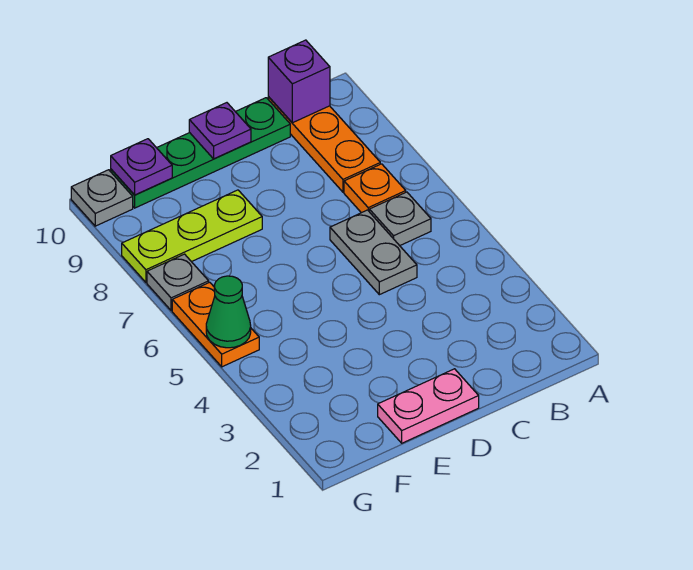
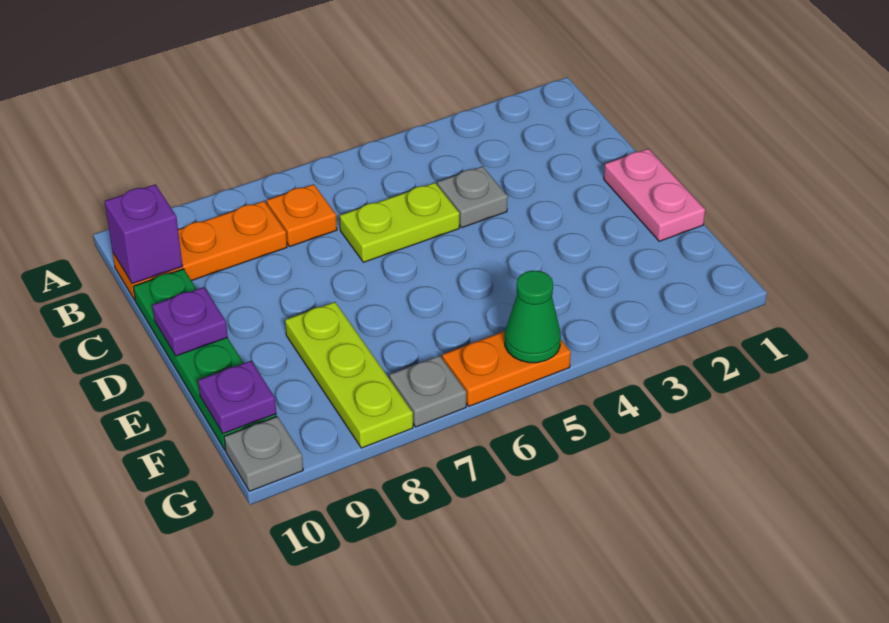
grey 1x1 plate [369,192,431,246] -> grey 1x1 plate moved to [437,166,508,228]
grey 1x2 plate [330,210,417,295] -> lime 1x2 plate [340,183,459,262]

